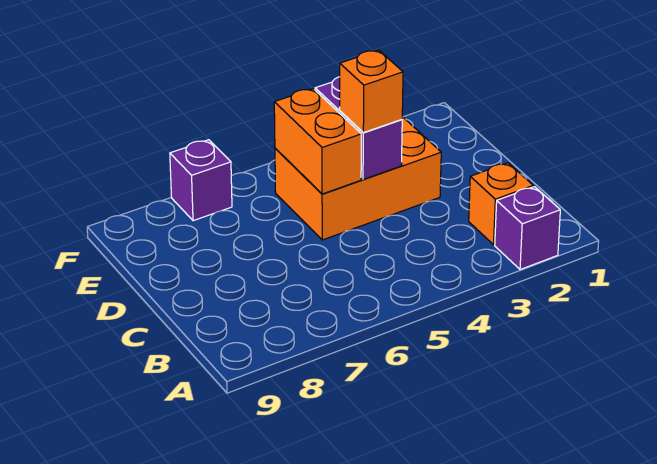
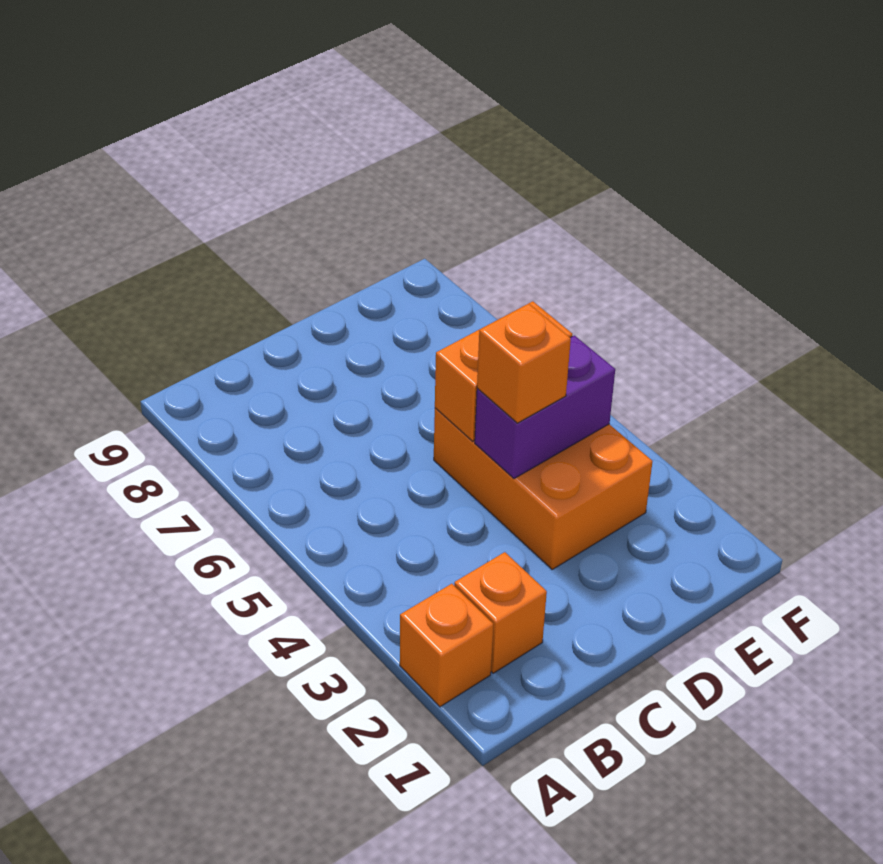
purple 1x1 brick [495,187,560,270] -> orange 1x1 brick [400,584,493,707]
purple 1x1 brick [170,140,232,221] -> none

